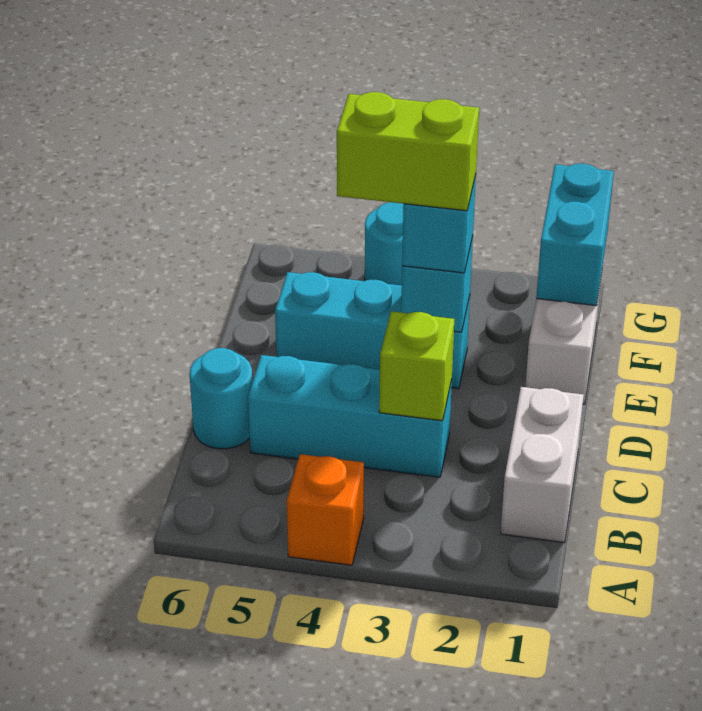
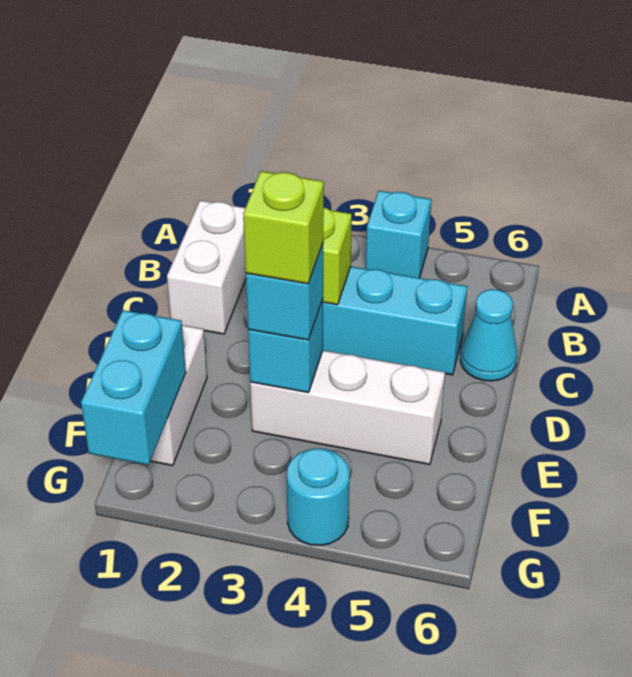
orange 1x1 brick [287,454,364,565] -> cyan 1x1 brick [366,191,431,278]
cyan 1x1 round brick [190,348,253,449] -> cyan 1x1 cone [460,289,517,381]
cyan 1x3 brick [275,272,470,389] -> white 1x3 brick [250,350,445,464]
lime 1x2 brick [337,92,479,211] -> lime 1x1 brick [243,171,324,284]

